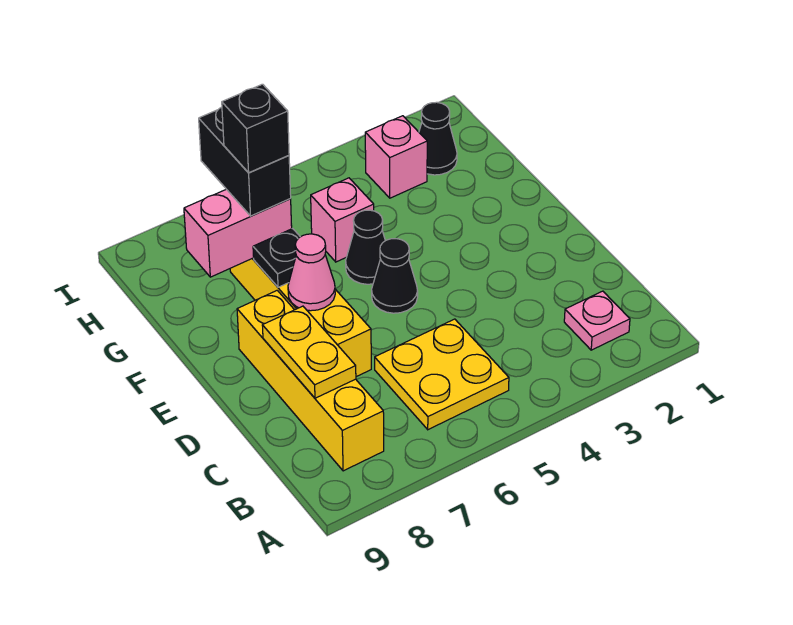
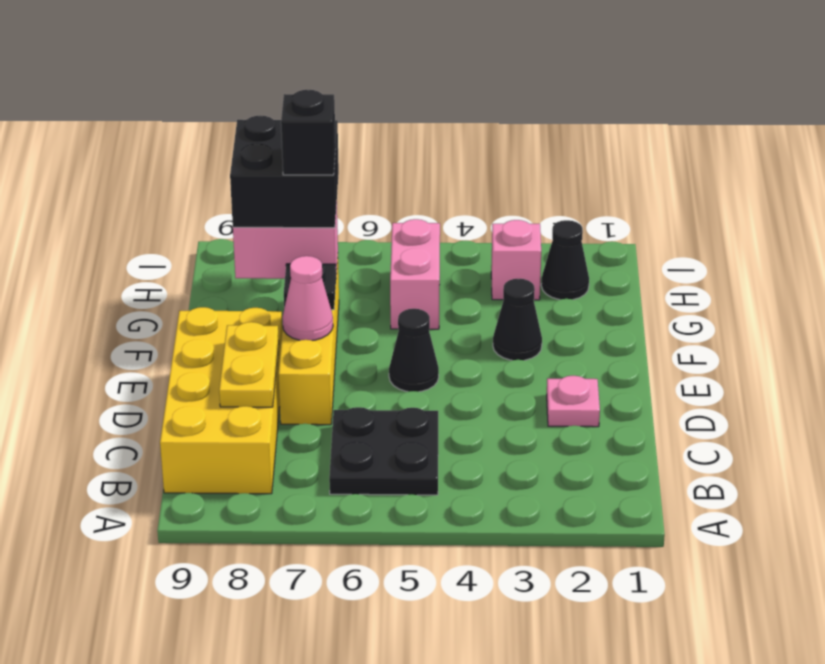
pink 1x1 plate [564,291,630,350] -> pink 1x1 plate moved to [547,376,600,427]
yellow 2x2 plate [375,319,509,430] -> black 2x2 plate [329,407,438,495]
yellow 1x4 brick [237,290,384,471] -> yellow 2x4 brick [160,307,282,494]
black 1x1 cone [346,210,385,284] -> black 1x1 cone moved to [493,279,542,360]
pink 1x1 brick [311,178,374,262] -> pink 1x2 brick [390,219,440,329]
black 1x2 brick [199,107,291,216] -> black 2x2 brick [230,115,339,228]

